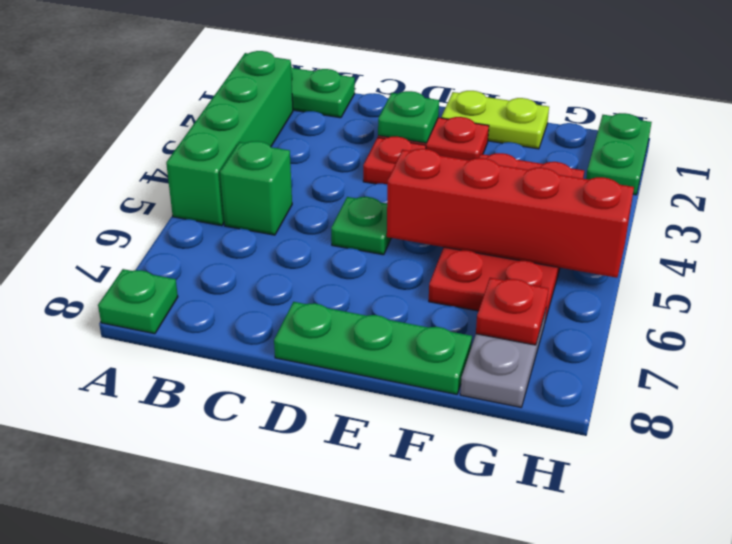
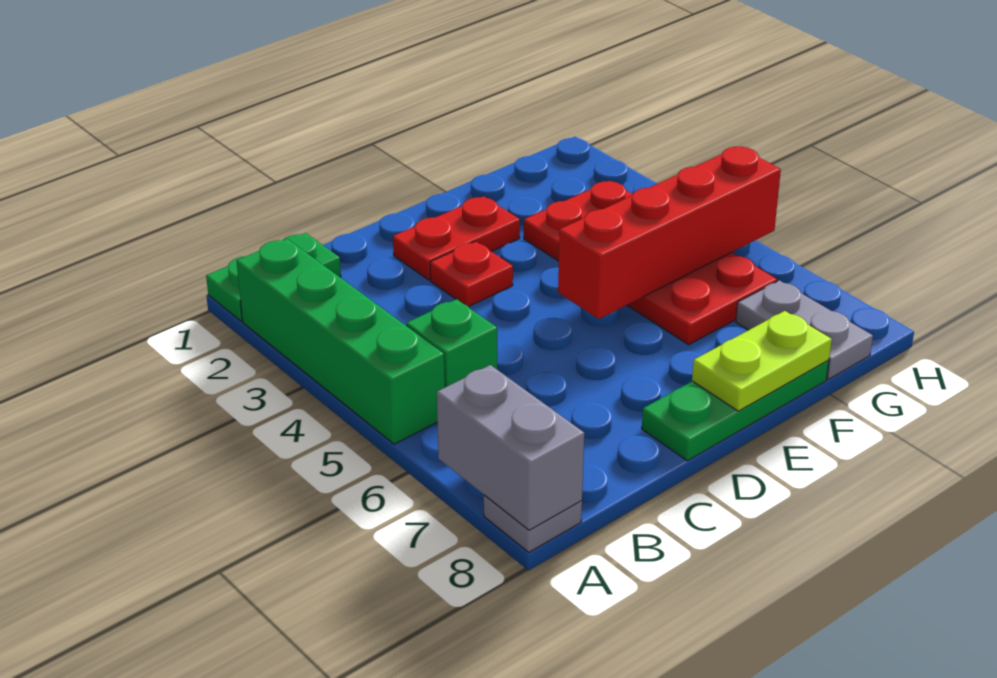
none -> grey 1x2 brick [437,365,584,530]
green 1x1 plate [98,269,178,334] -> grey 1x1 plate [484,495,582,552]
green 1x1 plate [378,91,439,143] -> none
green 1x1 plate [331,197,391,255] -> none
lime 1x2 plate [441,91,549,149] -> lime 1x2 plate moved to [692,311,832,411]
red 1x1 plate [476,278,549,345] -> none
green 1x2 plate [586,113,652,195] -> none

